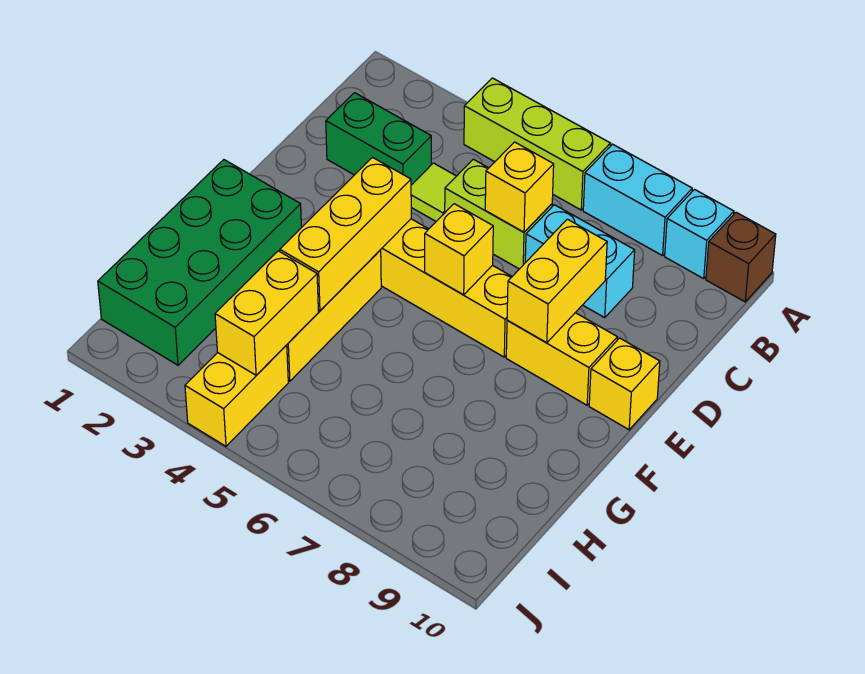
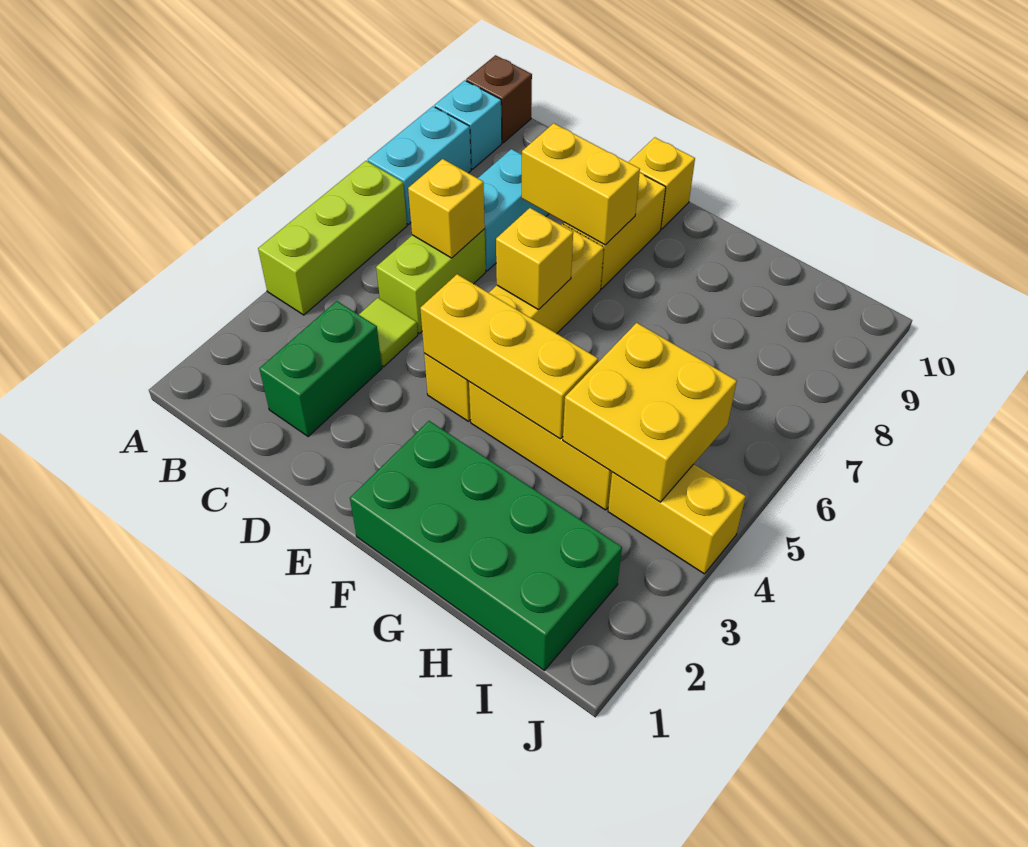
yellow 1x2 brick [215,251,318,375] -> yellow 2x2 brick [563,323,737,502]

